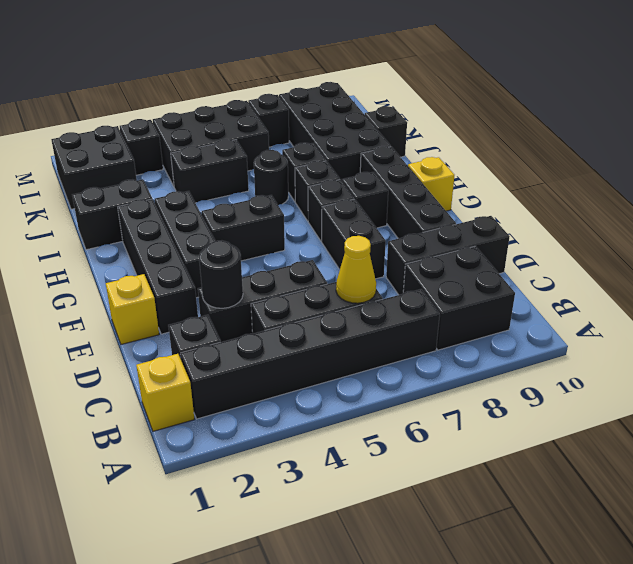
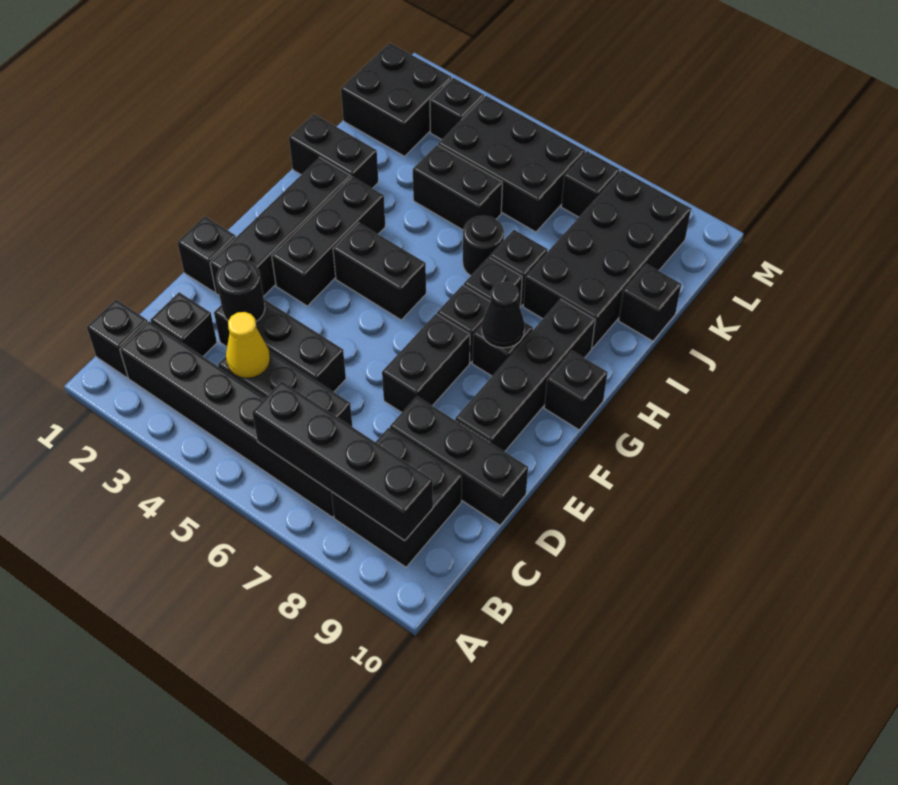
yellow 1x1 brick [136,354,194,431] -> black 1x1 brick [87,300,148,377]
none -> black 1x4 brick [252,381,433,541]
yellow 1x1 cone [336,236,376,303] -> yellow 1x1 cone moved to [226,312,270,378]
yellow 1x1 brick [106,274,159,345] -> black 1x1 brick [177,216,236,292]
none -> black 1x1 cone [482,282,525,348]
yellow 1x1 brick [408,157,454,211] -> black 1x1 brick [544,351,608,430]

